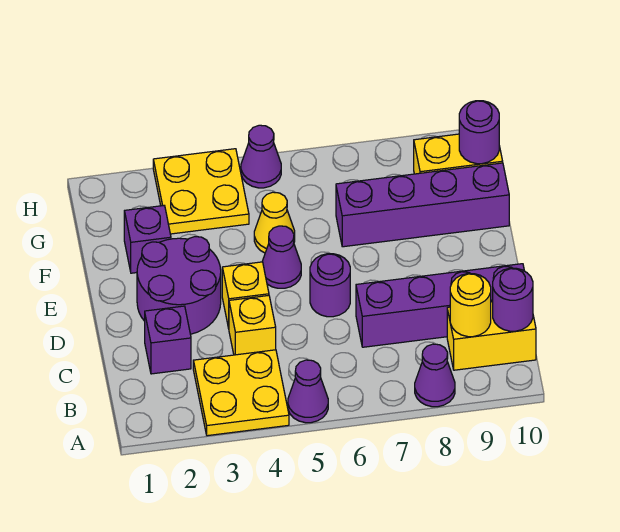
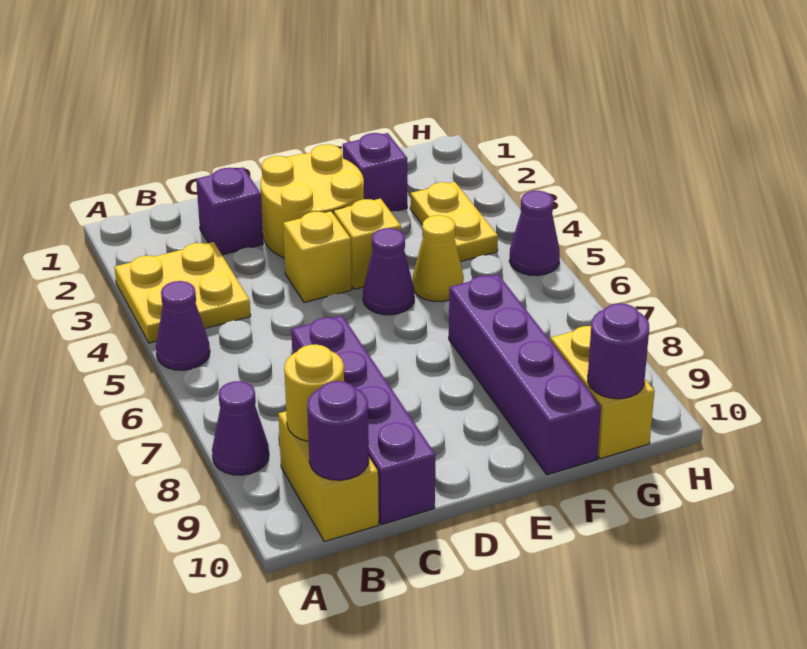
yellow 1x1 brick [229,295,276,355] -> yellow 1x1 brick moved to [334,199,401,289]
purple 2x2 round brick [137,237,221,334] -> yellow 2x2 round brick [261,144,364,258]
purple 1x1 round brick [310,254,350,317] -> none
yellow 2x2 plate [153,149,249,234] -> yellow 1x2 plate [410,182,498,262]

